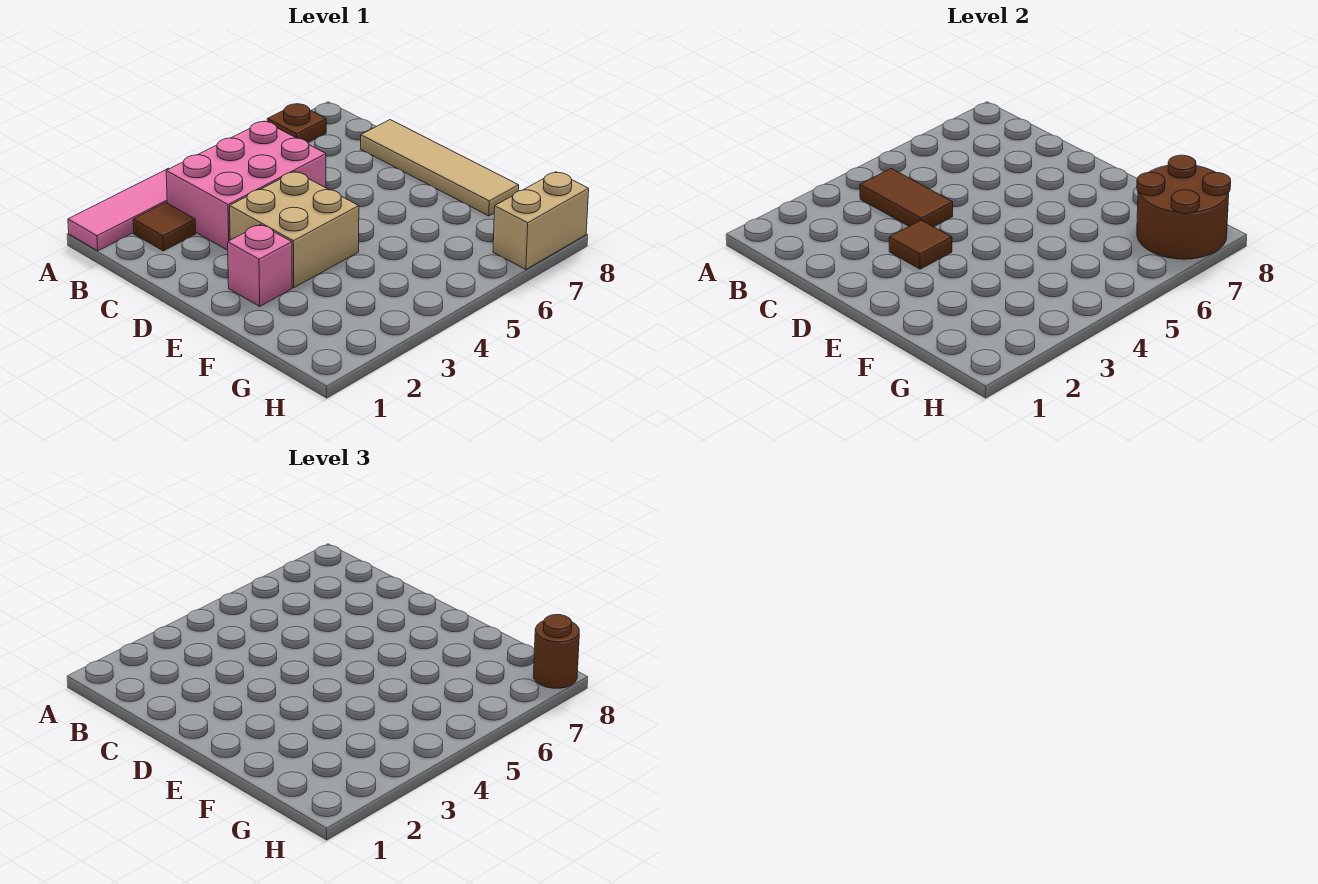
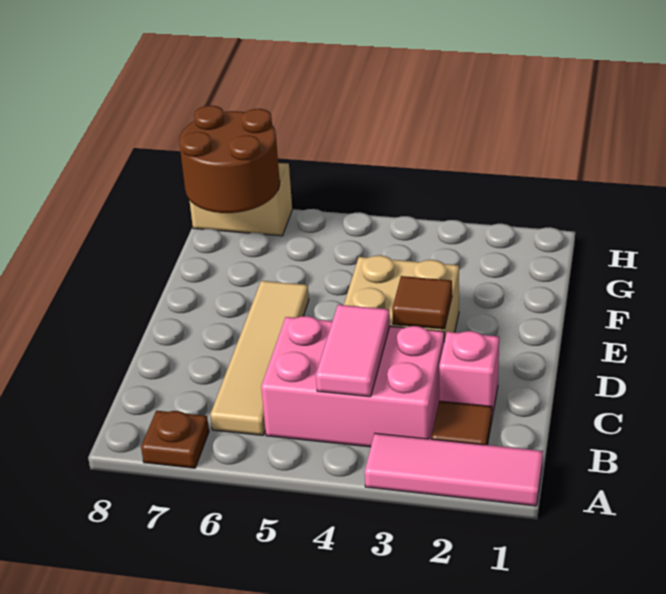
brown 1x2 tile [860,169,953,227] -> pink 1x2 tile [316,305,390,397]
tan 1x4 tile [361,120,519,216] -> tan 1x4 tile moved to [210,281,309,435]
pink 1x1 brick [228,224,292,306] -> pink 1x1 brick moved to [439,331,499,417]
brown 1x1 round brick [533,615,579,688] -> none

